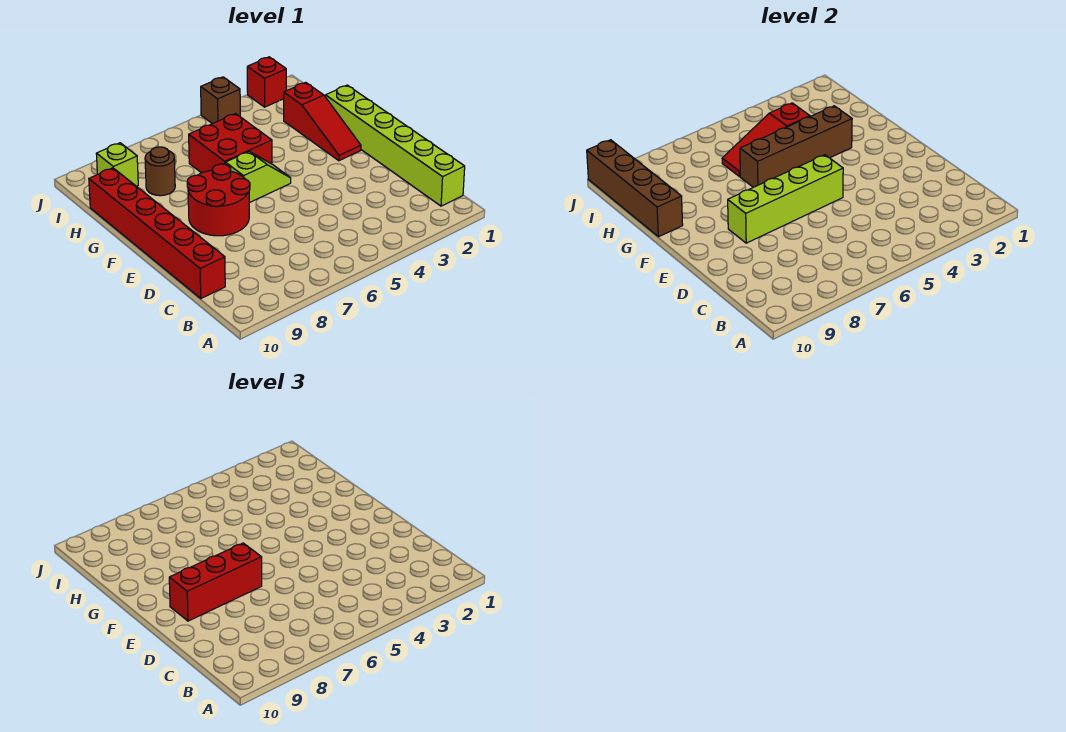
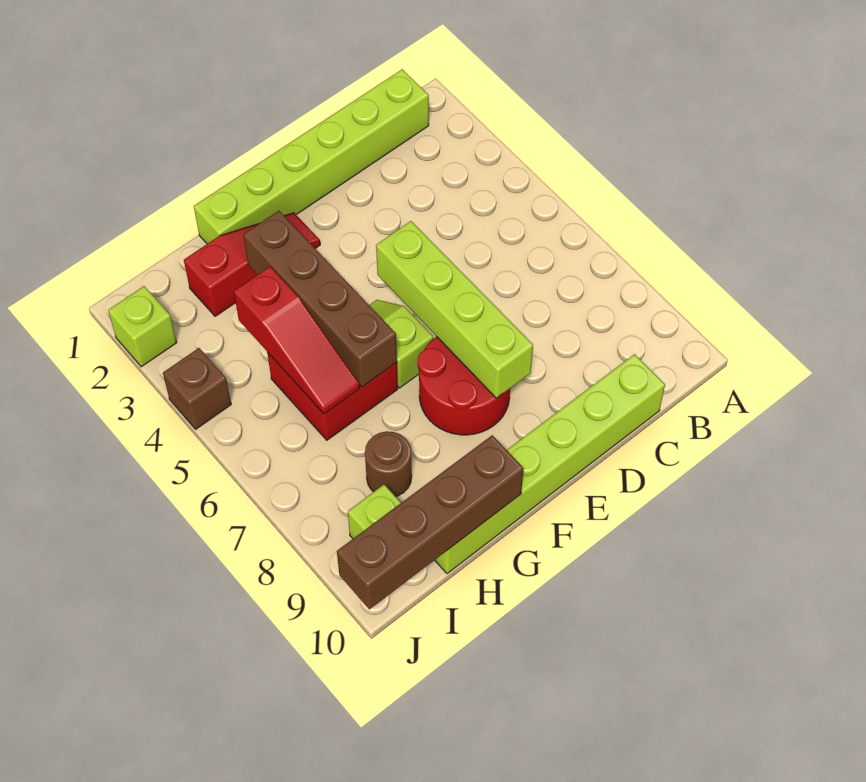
red 1x6 brick [89,168,225,298] -> lime 1x6 brick [435,354,665,574]
red 1x3 brick [169,543,262,621] -> none
red 1x1 brick [247,57,286,107] -> lime 1x1 brick [108,286,177,367]

